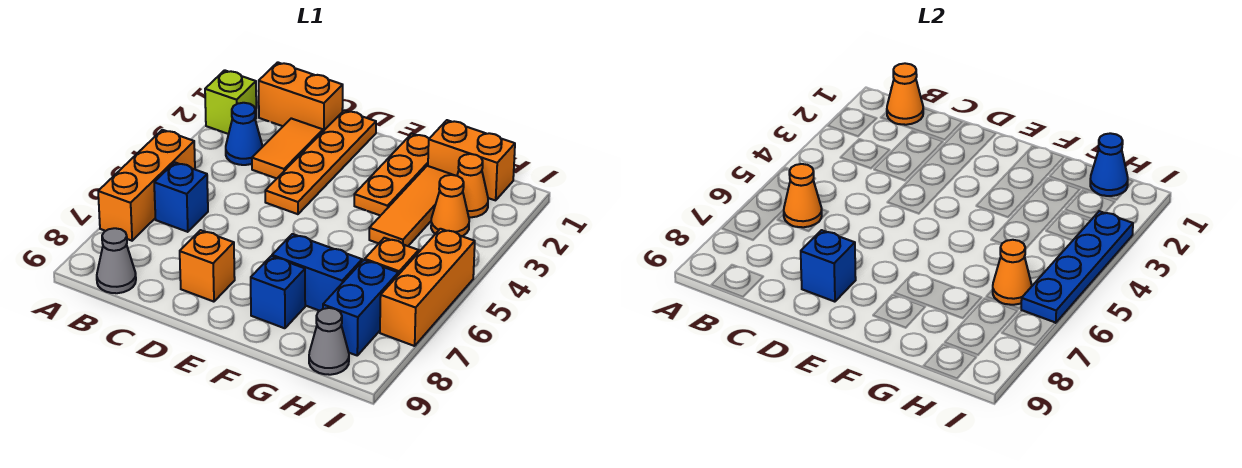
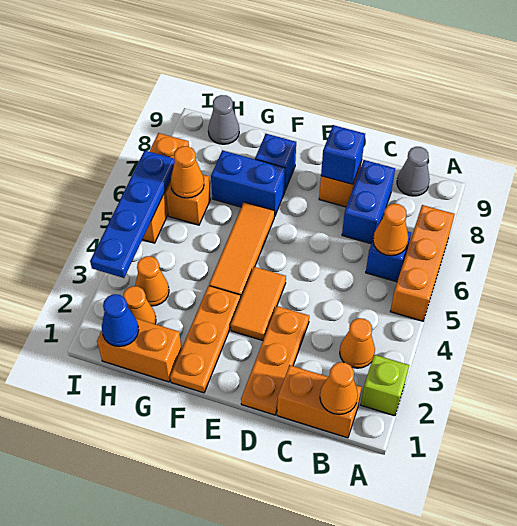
blue 1x1 cone [226,103,263,165] -> orange 1x1 cone [340,318,375,368]
orange 1x2 tile [252,118,323,179] -> orange 1x2 tile moved to [231,267,286,340]
orange 1x4 plate [265,110,376,214] -> orange 1x3 plate [241,306,309,415]
orange 1x3 tile [369,166,452,246] -> orange 1x3 tile moved to [209,202,275,297]
blue 1x2 brick [323,260,398,355] -> blue 1x2 brick moved to [342,160,395,244]

